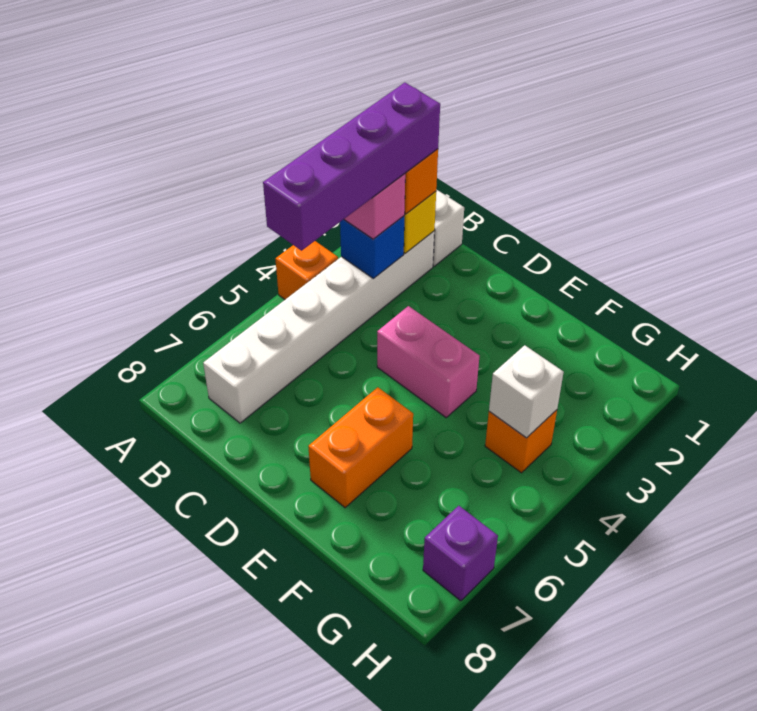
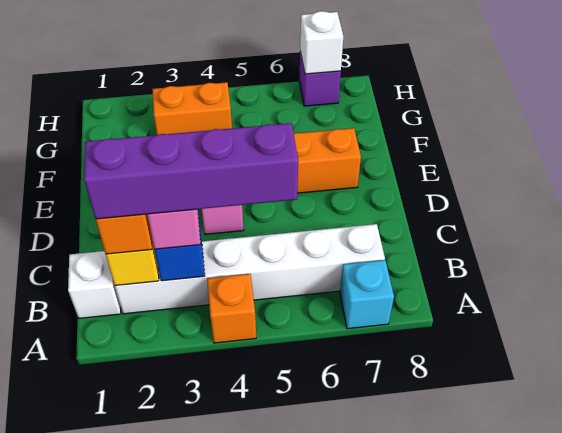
none -> cyan 1x1 brick [340,260,394,329]
orange 1x1 brick [485,410,557,473] -> orange 1x2 brick [152,82,232,135]
white 1x1 brick [489,345,564,438] -> white 1x1 brick moved to [300,11,343,74]

